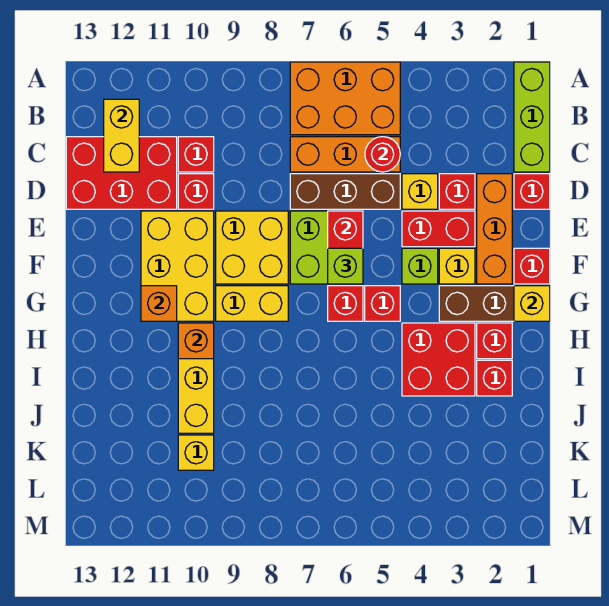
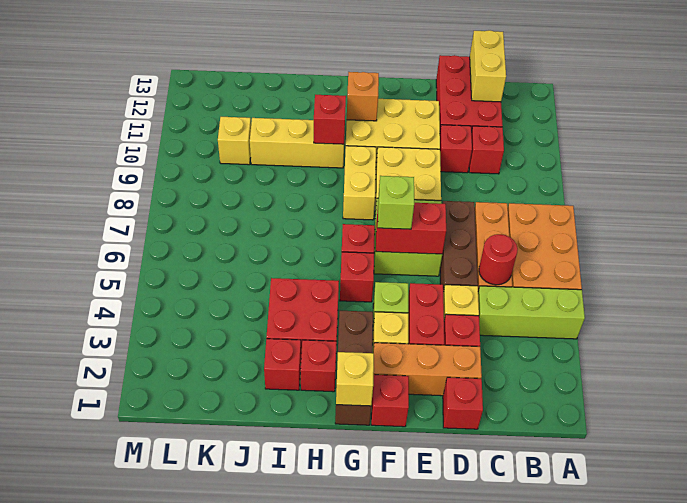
lime 1x3 brick [514,62,550,172] -> lime 1x3 brick moved to [478,286,585,339]
yellow 1x2 brick [104,99,139,172] -> yellow 1x2 brick turned to [470,30,506,102]
orange 1x1 brick [178,323,214,359] -> red 1x1 brick [314,95,346,144]

